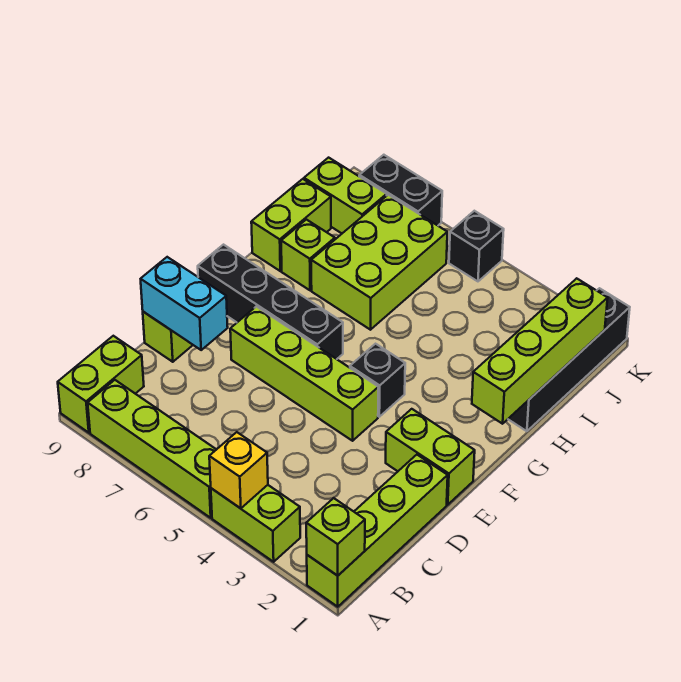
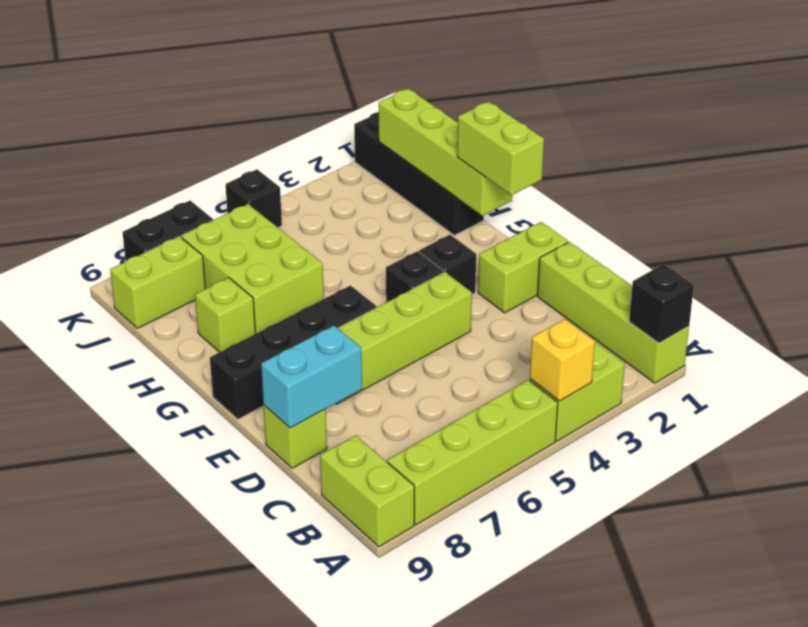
lime 1x1 brick [306,498,365,576] -> black 1x1 brick [629,264,694,343]
none -> black 1x1 brick [419,235,476,294]
lime 1x2 brick [251,179,331,271] -> lime 1x2 brick moved to [457,102,544,195]

